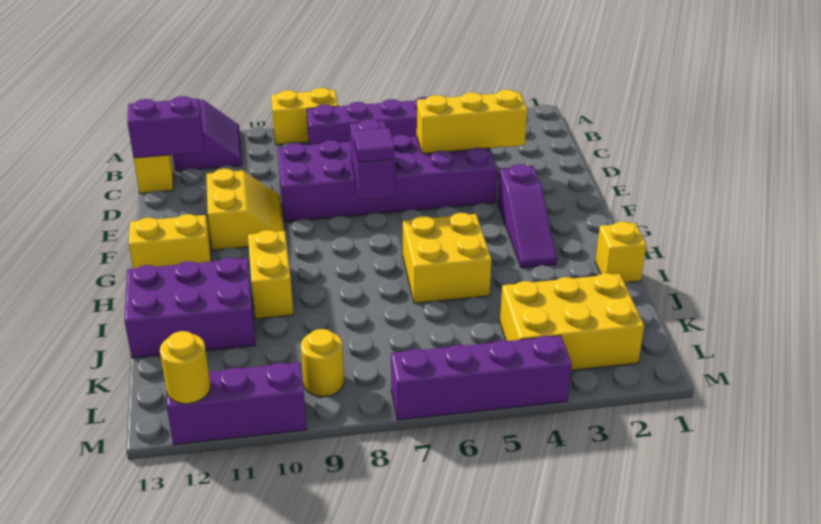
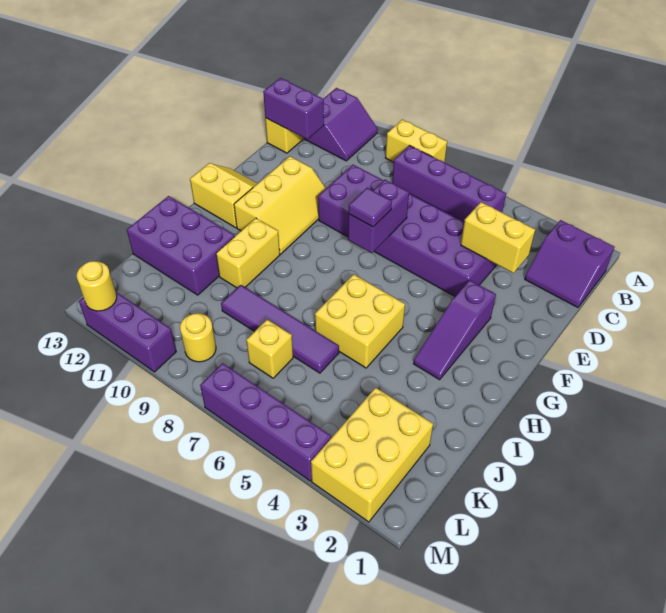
none -> purple 2x2 slope [525,220,614,308]
yellow 1x3 brick [417,90,527,154] -> yellow 1x2 brick [461,202,535,273]
yellow 2x2 slope [206,169,284,250] -> yellow 2x3 slope [234,156,326,254]
yellow 1x1 brick [595,222,646,283] -> yellow 1x1 brick moved to [246,320,293,378]
none -> purple 1x4 tile [221,285,339,373]
yellow 2x3 brick [500,273,644,370] -> yellow 2x3 brick turned to [311,388,433,522]

